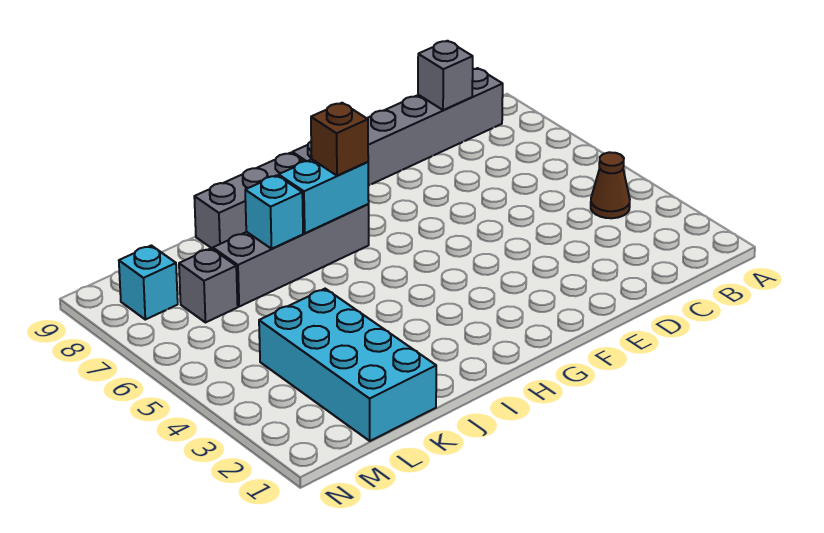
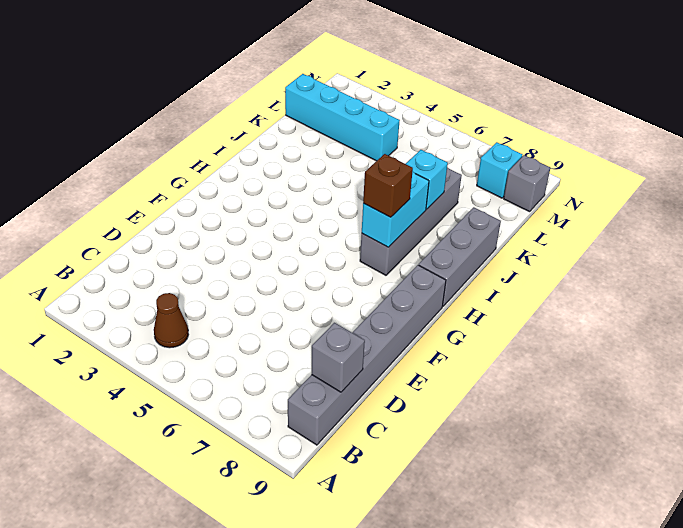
cyan 2x4 brick [259,289,436,441] -> cyan 1x4 brick [285,74,400,161]
grey 1x1 brick [179,248,238,323] -> grey 1x1 brick moved to [504,155,550,212]

